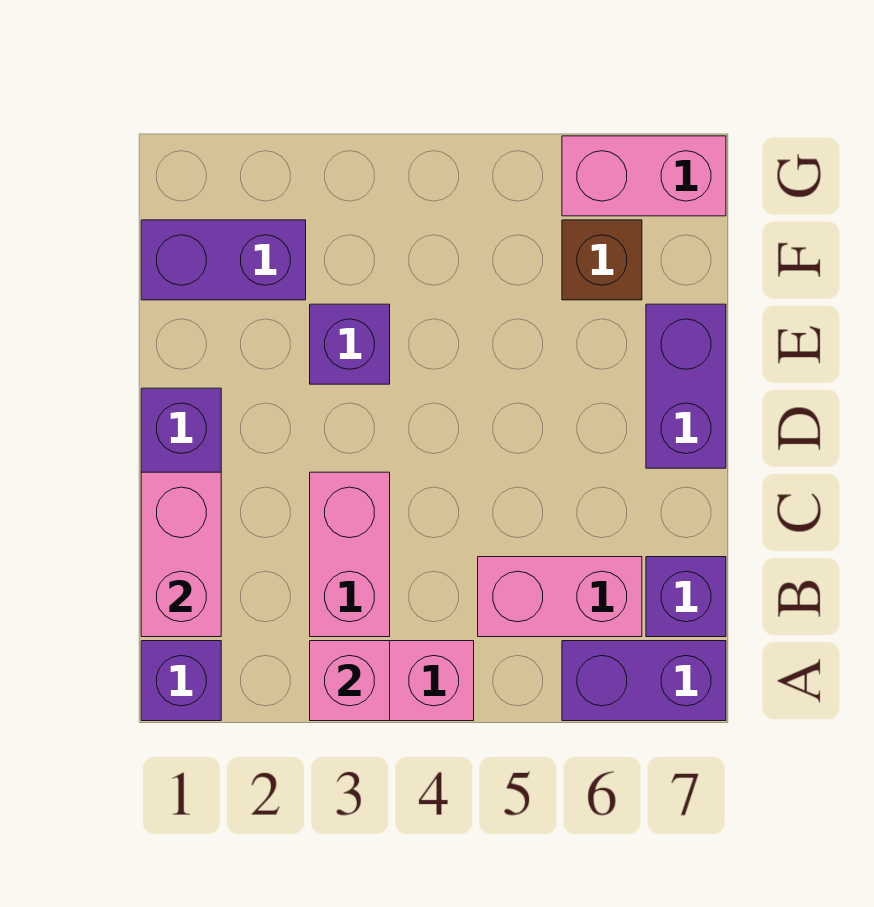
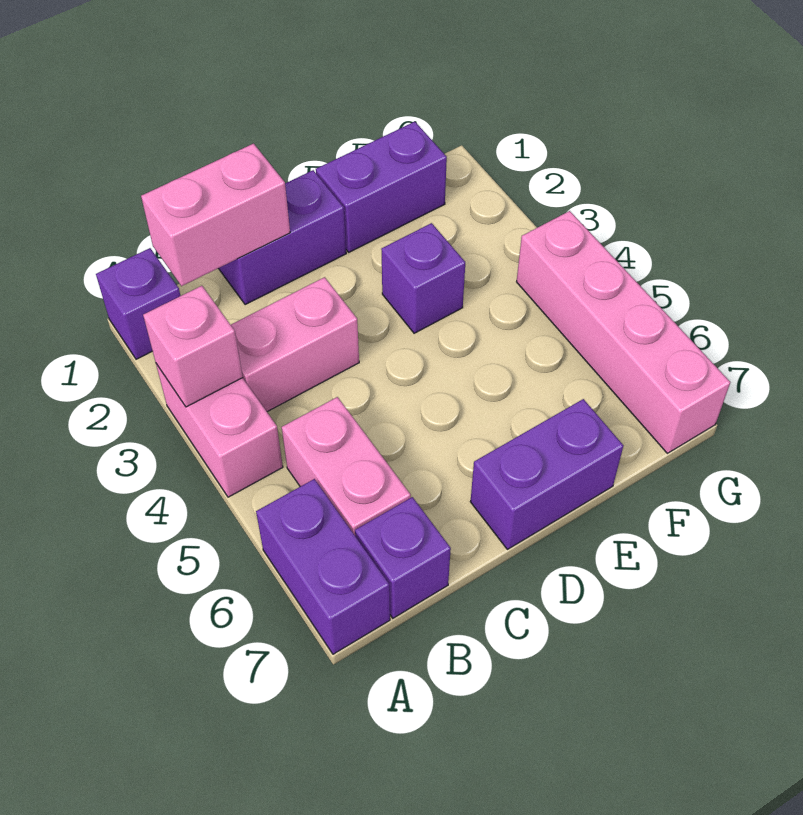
purple 1x2 brick [141,220,306,300] -> purple 1x2 brick turned to [316,122,447,252]
brown 1x1 brick [562,220,642,300] -> none
pink 1x2 brick [562,136,726,216] -> pink 1x4 brick [517,211,730,453]

